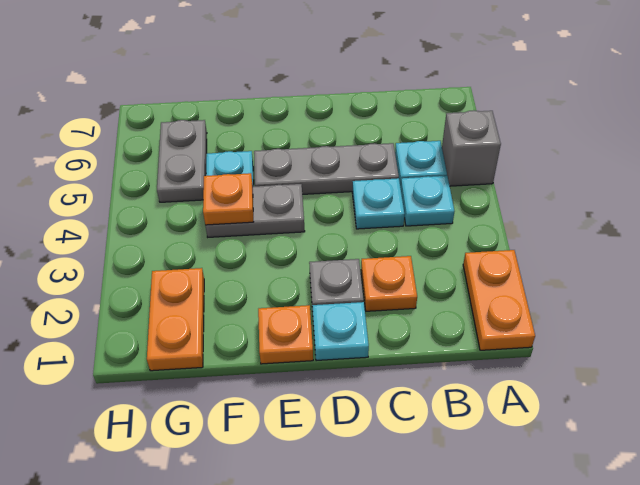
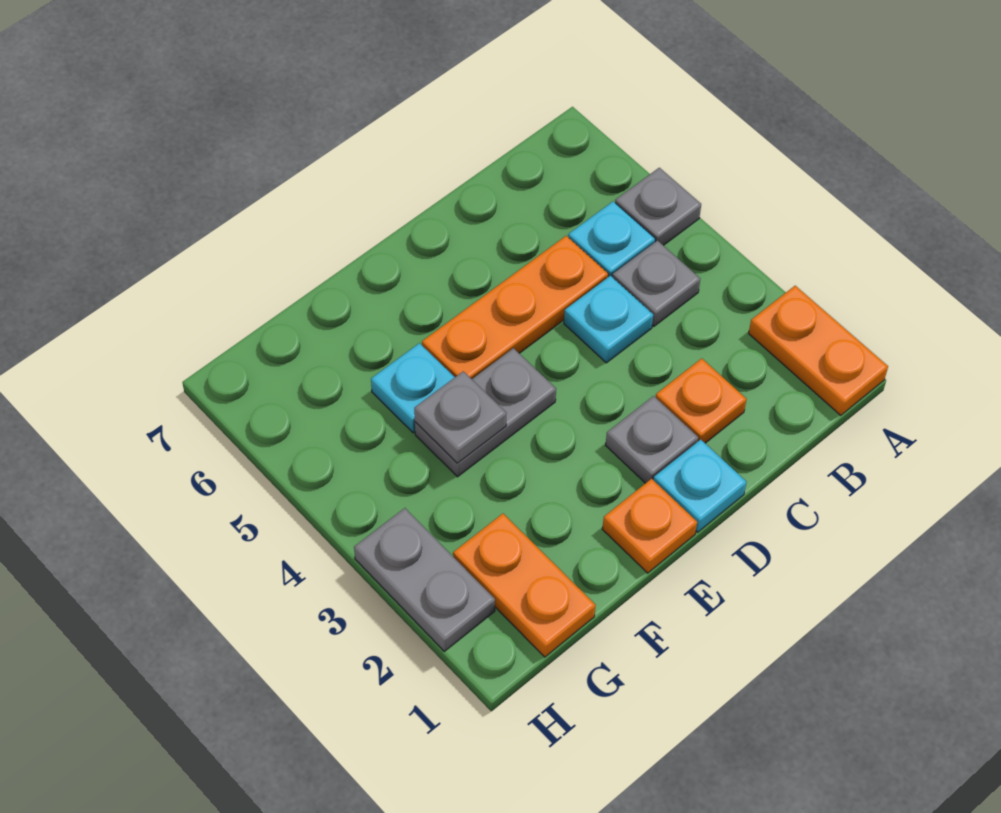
grey 1x1 brick [442,110,501,186] -> grey 1x1 plate [615,168,701,245]
cyan 1x1 plate [401,176,455,226] -> grey 1x1 plate [612,240,700,326]
grey 1x3 plate [254,143,399,194] -> orange 1x3 plate [422,236,608,379]
orange 1x1 plate [203,173,253,225] -> grey 1x1 plate [414,371,507,463]
grey 1x2 plate [157,120,207,202] -> grey 1x2 plate moved to [354,508,495,651]

